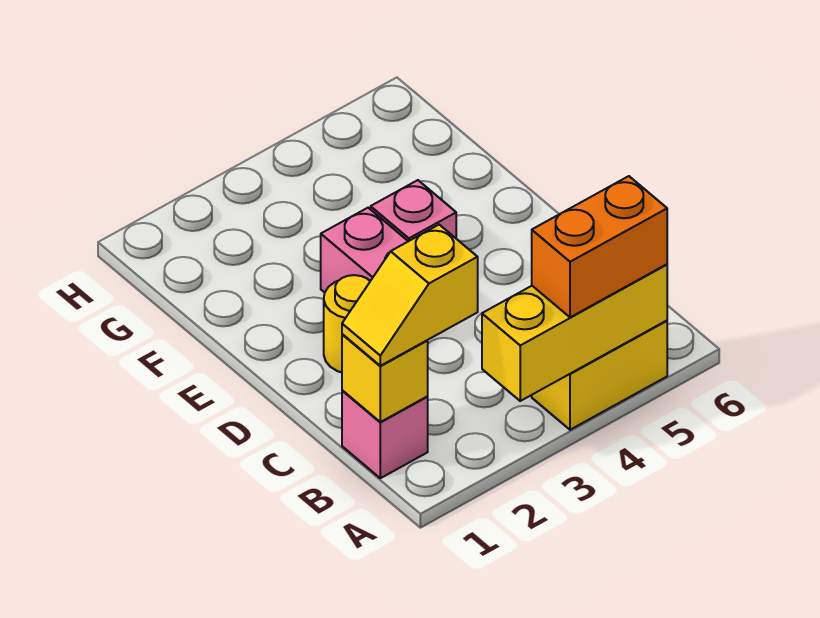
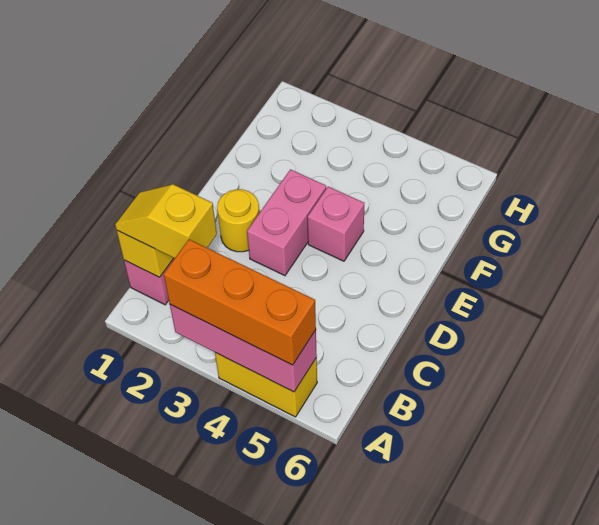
yellow 1x3 brick [482,264,667,401] -> pink 1x3 brick [170,305,317,392]
orange 1x2 brick [532,176,667,317] -> orange 1x3 brick [164,239,316,365]

